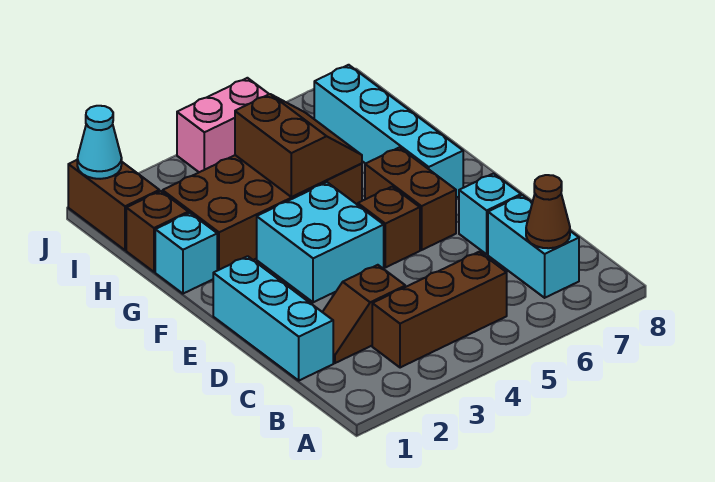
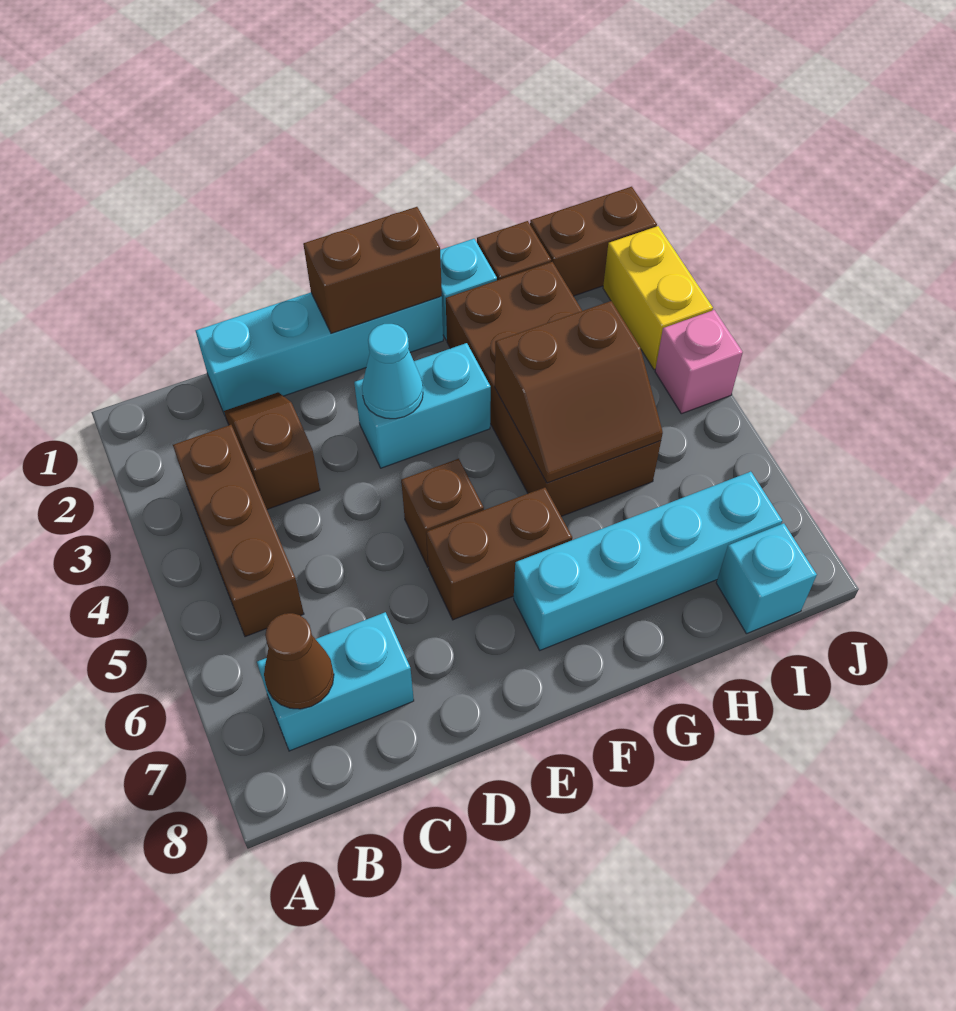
cyan 1x3 brick [213,256,333,380] -> cyan 1x4 brick [196,293,443,415]
cyan 1x1 brick [459,174,521,254] -> cyan 1x1 brick moved to [716,523,817,634]
none -> brown 1x2 brick [303,207,442,333]
cyan 2x2 brick [257,182,384,302] -> cyan 1x2 brick [354,343,491,468]
cyan 1x1 cone [77,106,122,179] -> cyan 1x1 cone moved to [362,324,423,419]
none -> yellow 1x2 brick [603,226,713,369]
pink 1x2 brick [177,78,269,172] -> pink 1x1 brick [655,310,743,414]

